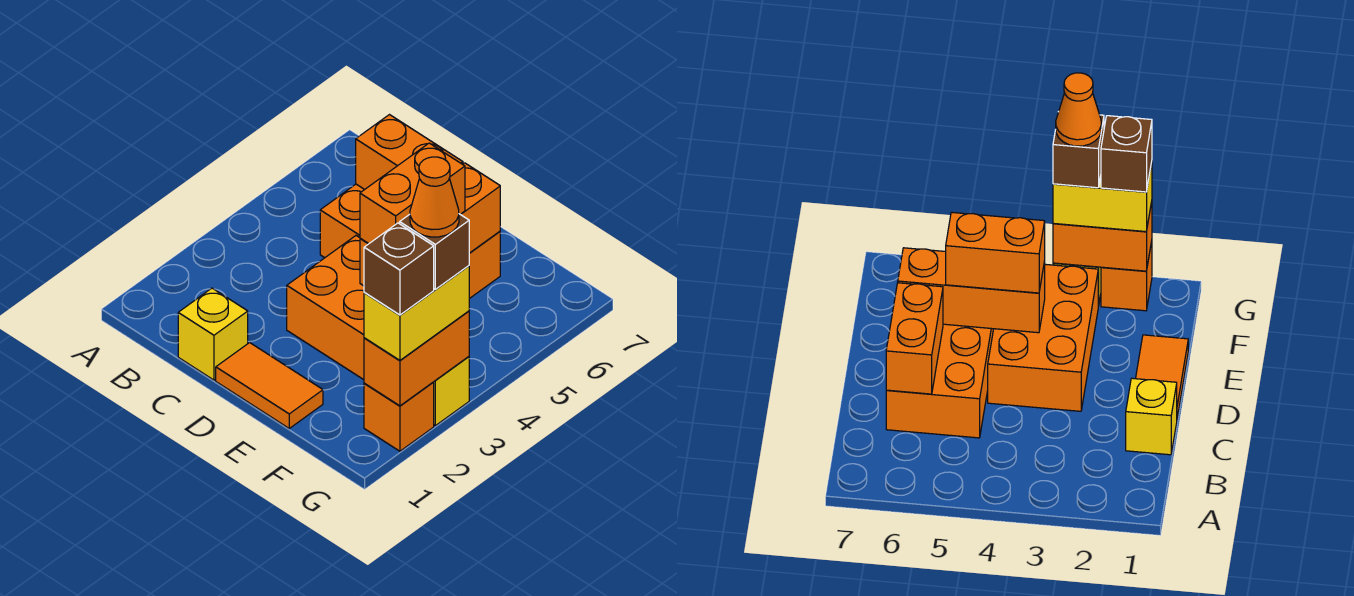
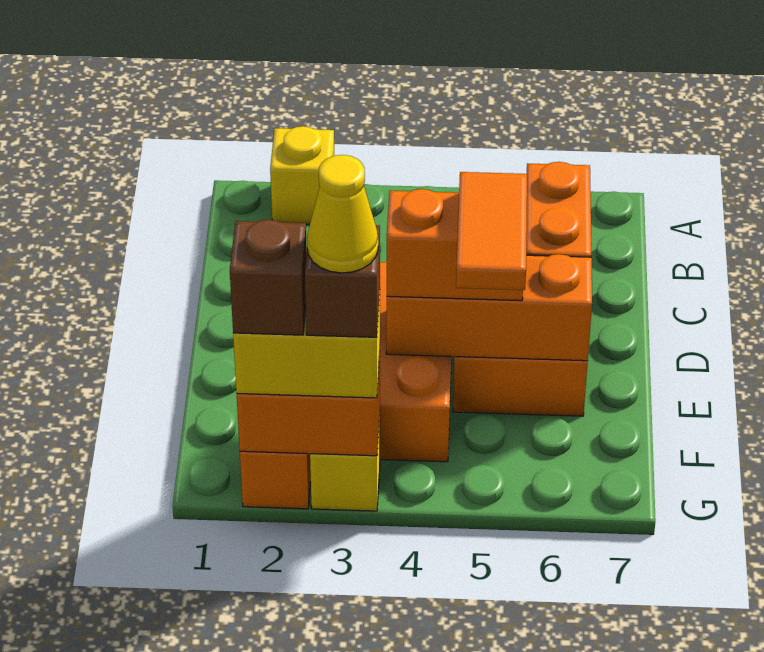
yellow 1x1 brick [178,288,248,380] -> yellow 1x1 brick moved to [270,126,334,224]
orange 1x2 tile [216,343,323,428] -> orange 1x2 tile moved to [456,172,527,290]
orange 1x1 cone [410,157,459,237] -> yellow 1x1 cone [307,155,378,273]

